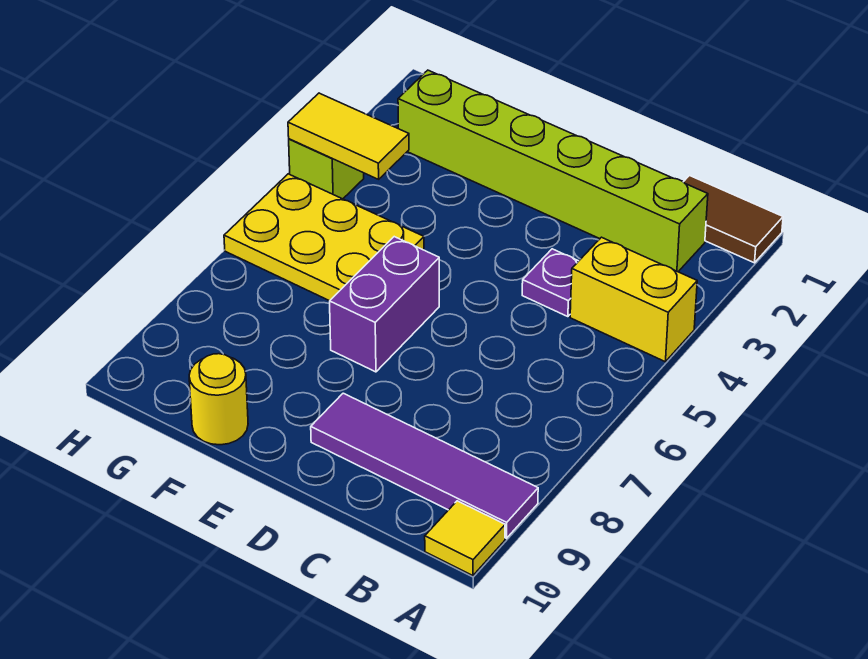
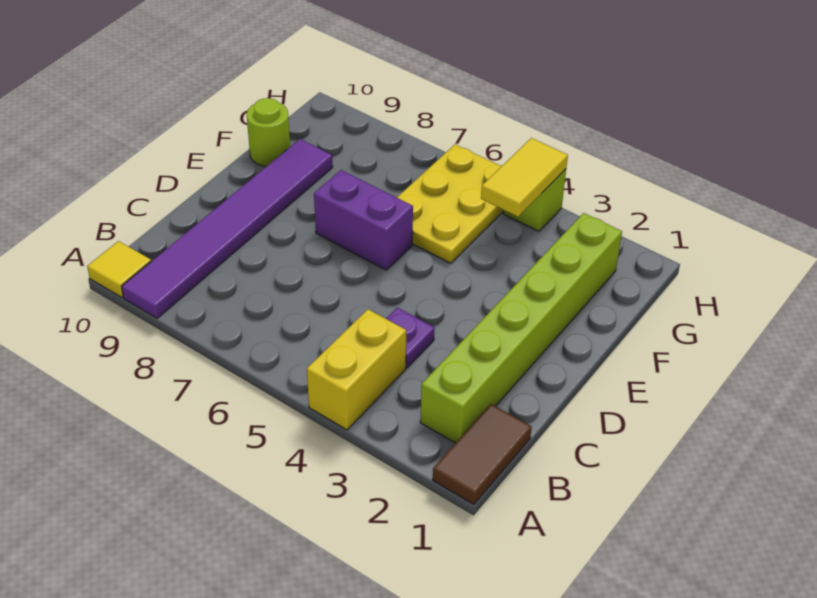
purple 1x4 tile [311,393,538,538] -> purple 1x6 tile [122,139,333,318]
yellow 1x1 round brick [189,354,248,445] -> lime 1x1 round brick [247,98,290,167]

